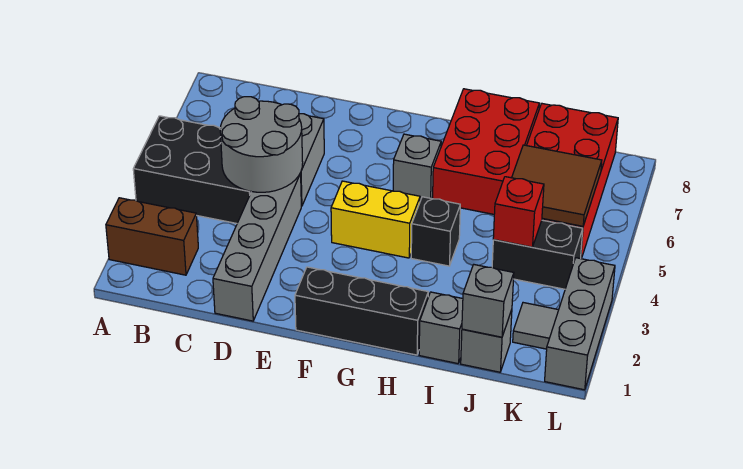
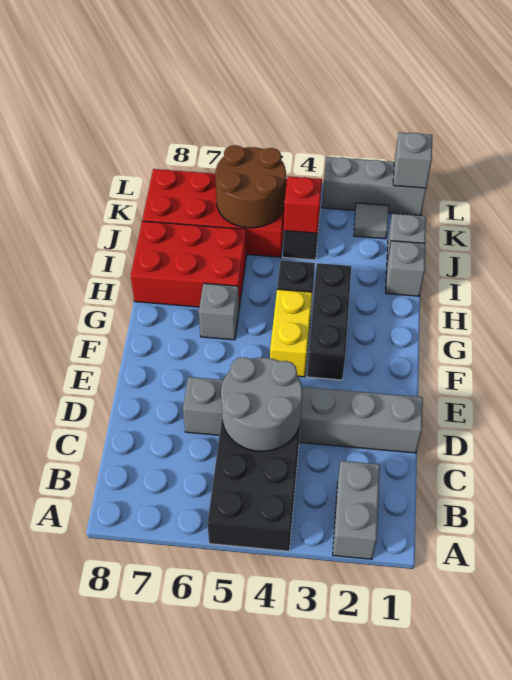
brown 1x2 brick [106,198,198,275] -> grey 1x2 brick [333,461,380,559]
black 1x3 brick [295,267,428,355] -> black 1x3 brick moved to [307,263,351,380]
grey 1x1 brick [462,265,514,337] -> grey 1x1 brick moved to [393,132,432,188]
brown 2x2 tile [512,145,602,226] -> brown 2x2 round brick [215,145,286,228]

